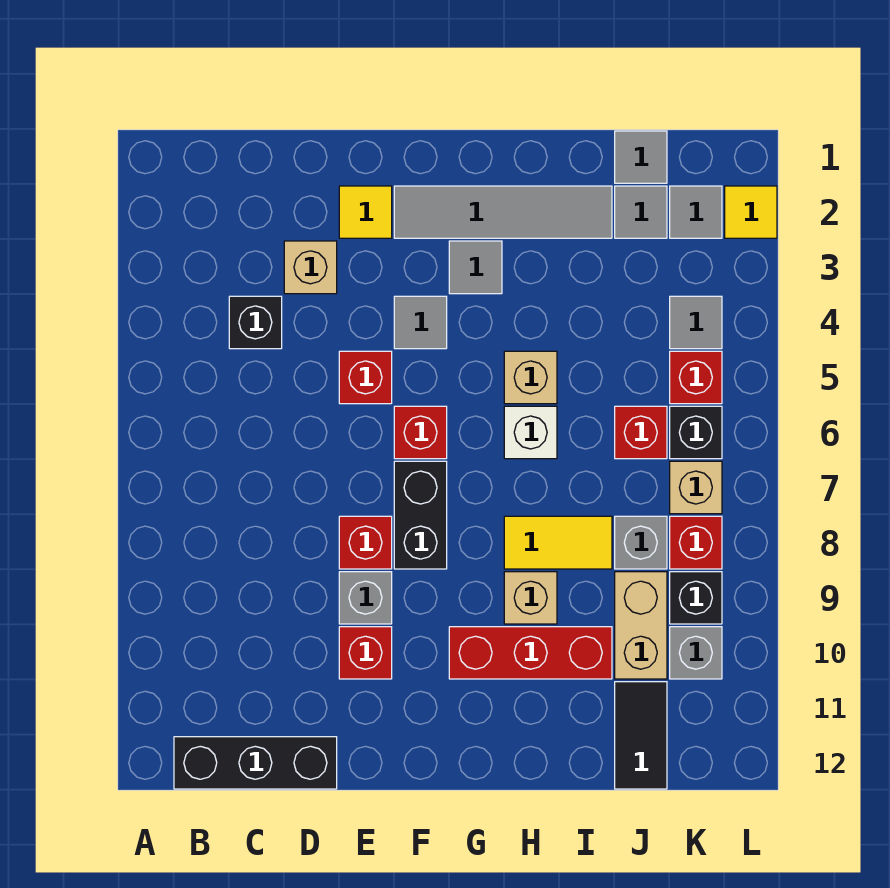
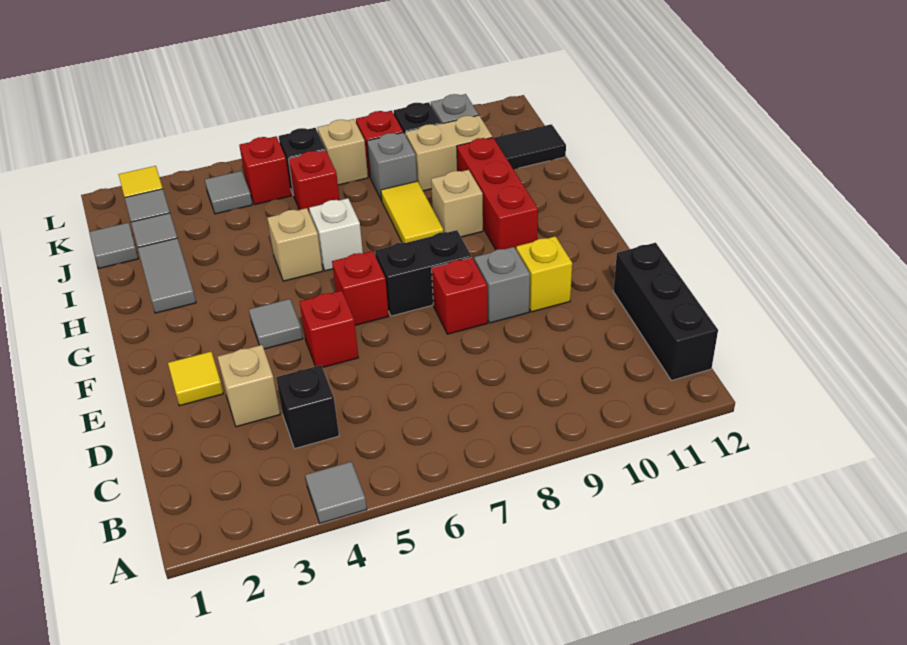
red 1x1 brick [339,627,392,679] -> yellow 1x1 brick [516,236,572,312]
grey 1x4 tile [394,186,612,238] -> grey 1x2 tile [138,238,196,313]
grey 1x1 tile [449,241,502,294] -> grey 1x1 tile moved to [305,462,367,523]

